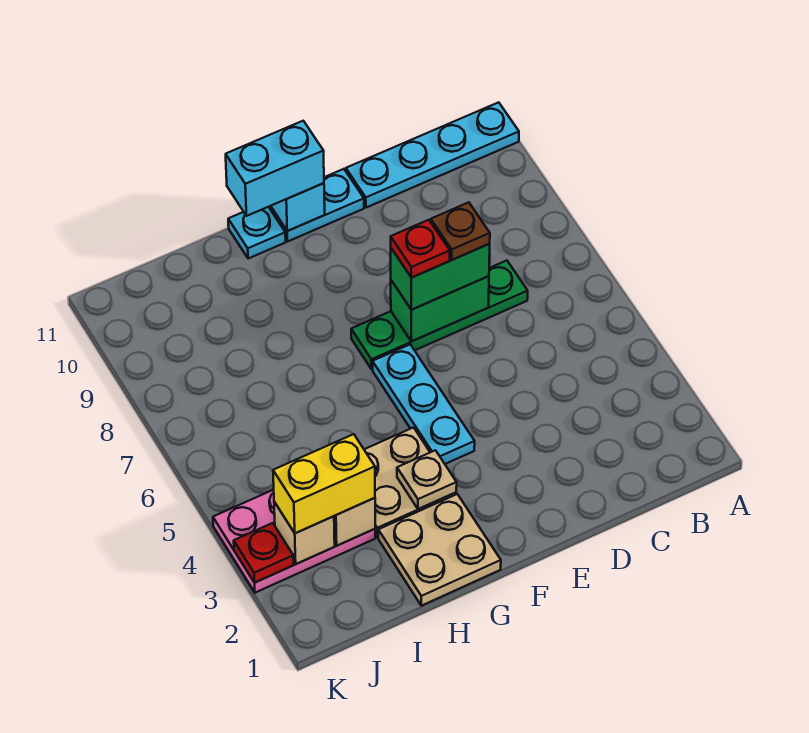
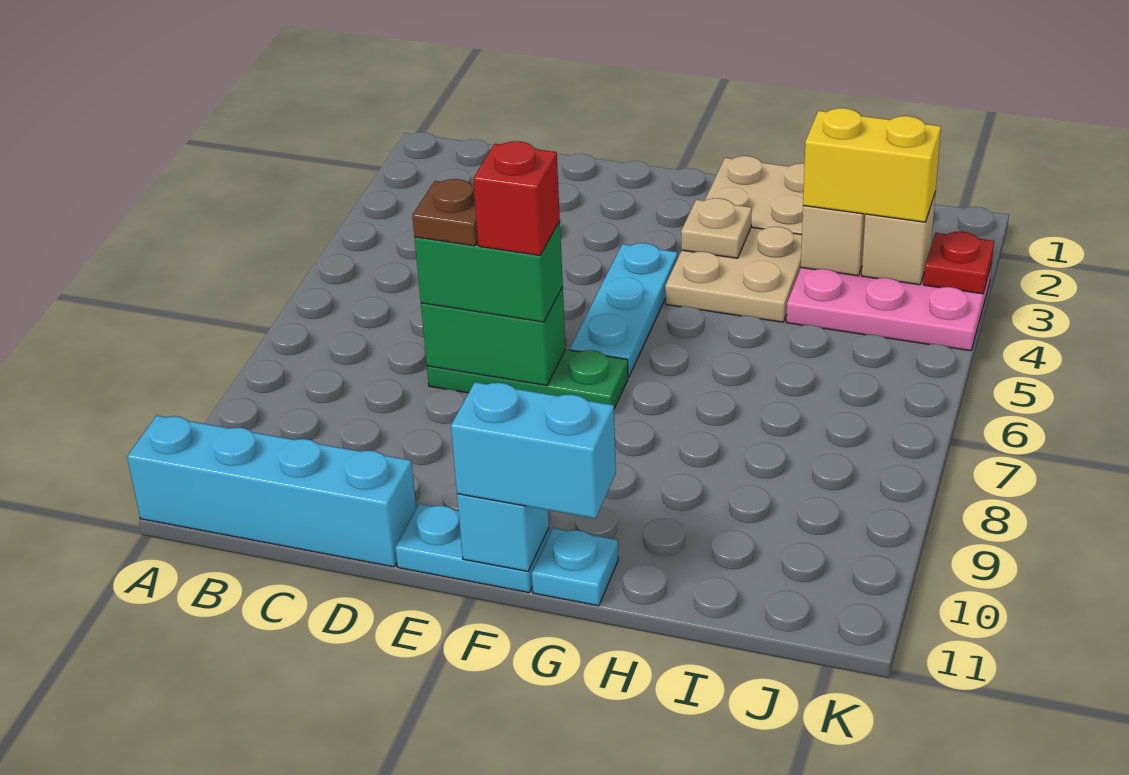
cyan 1x4 plate [346,102,519,208] -> cyan 1x4 brick [127,415,416,567]
green 1x4 plate [351,261,528,369] -> green 1x3 plate [427,350,628,409]
red 1x1 plate [391,220,450,278] -> red 1x1 brick [473,141,560,256]

